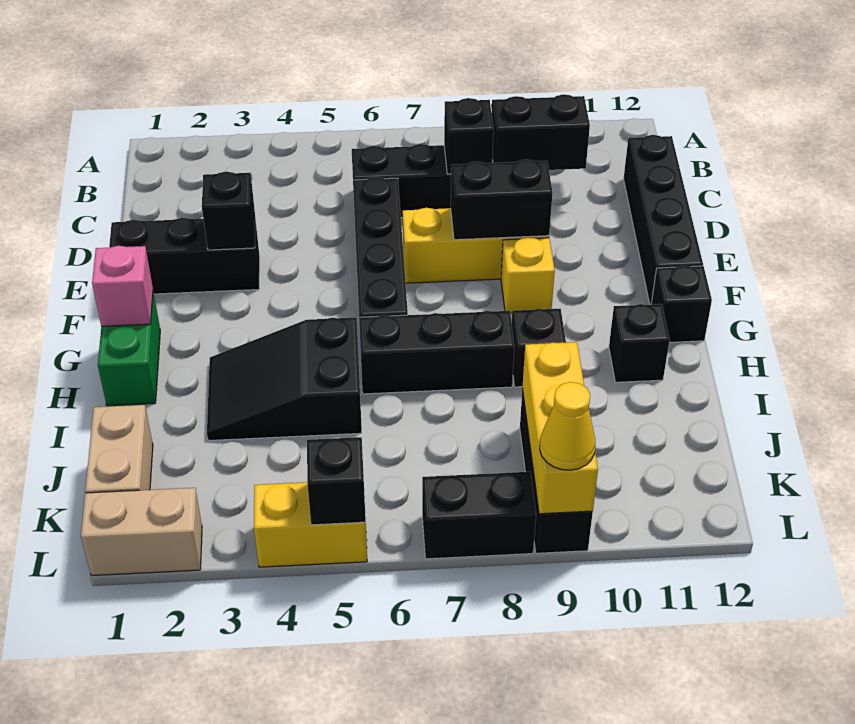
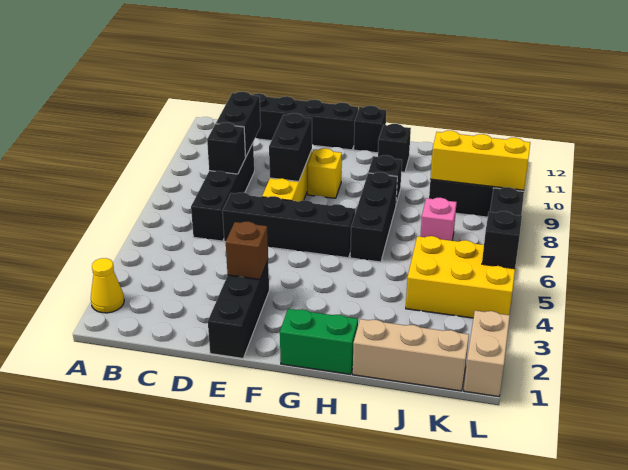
black 1x1 brick [202,172,255,250] -> brown 1x1 brick [226,222,268,279]
pink 1x1 brick [92,246,153,326] -> pink 1x1 brick moved to [420,198,457,241]
black 2x3 slope [207,317,362,441] -> none
tan 1x2 brick [85,405,153,493] -> tan 1x3 brick [353,319,469,391]
yellow 1x2 brick [254,482,367,567] -> yellow 2x3 brick [406,236,515,318]
yellow 1x1 cone [540,382,595,470] -> yellow 1x1 cone moved to [91,258,124,313]

